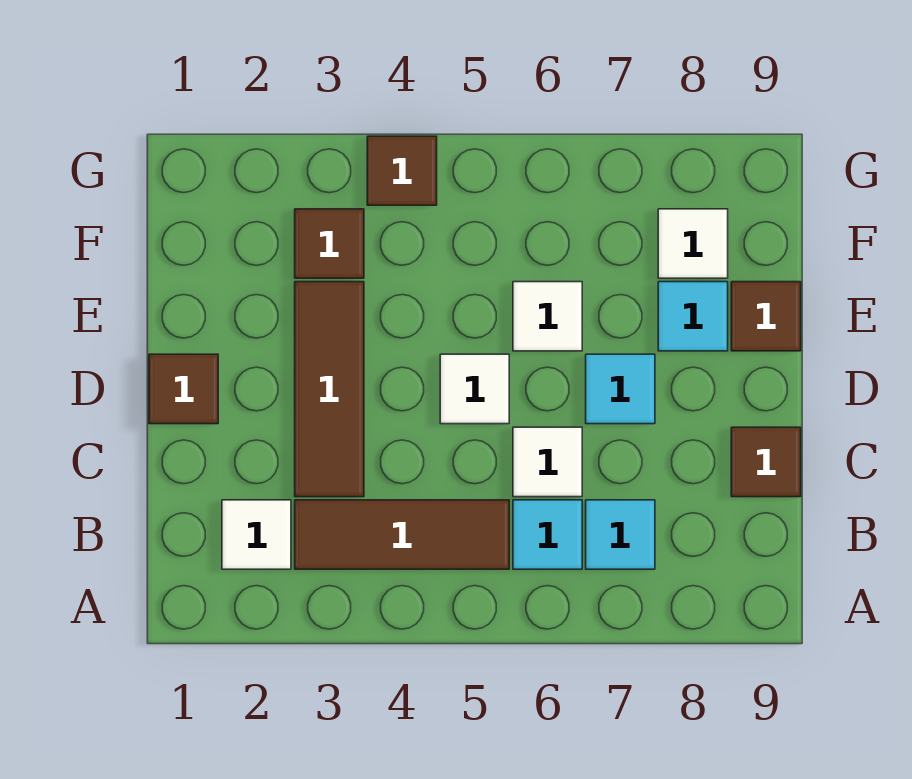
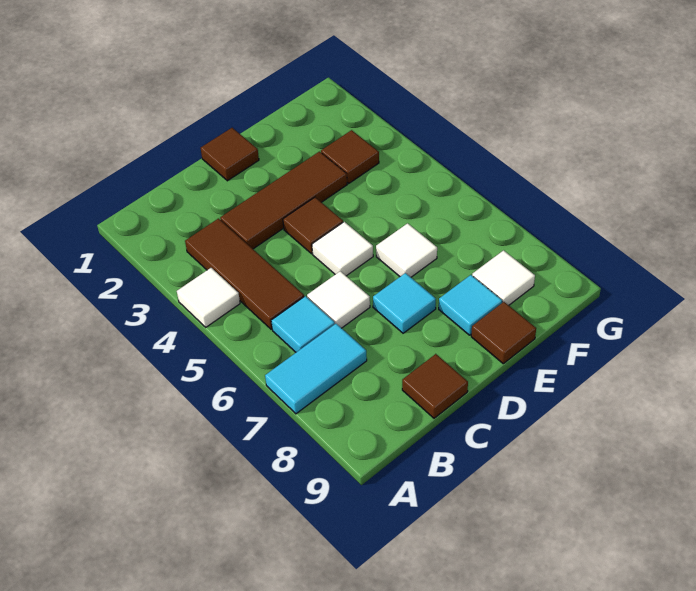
white 1x1 tile [222,500,291,569] -> white 1x1 tile moved to [177,268,240,327]
cyan 1x1 tile [586,500,655,569] -> cyan 1x2 tile [265,324,367,414]
brown 1x1 tile [367,136,437,205] -> brown 1x1 tile moved to [283,197,343,254]

